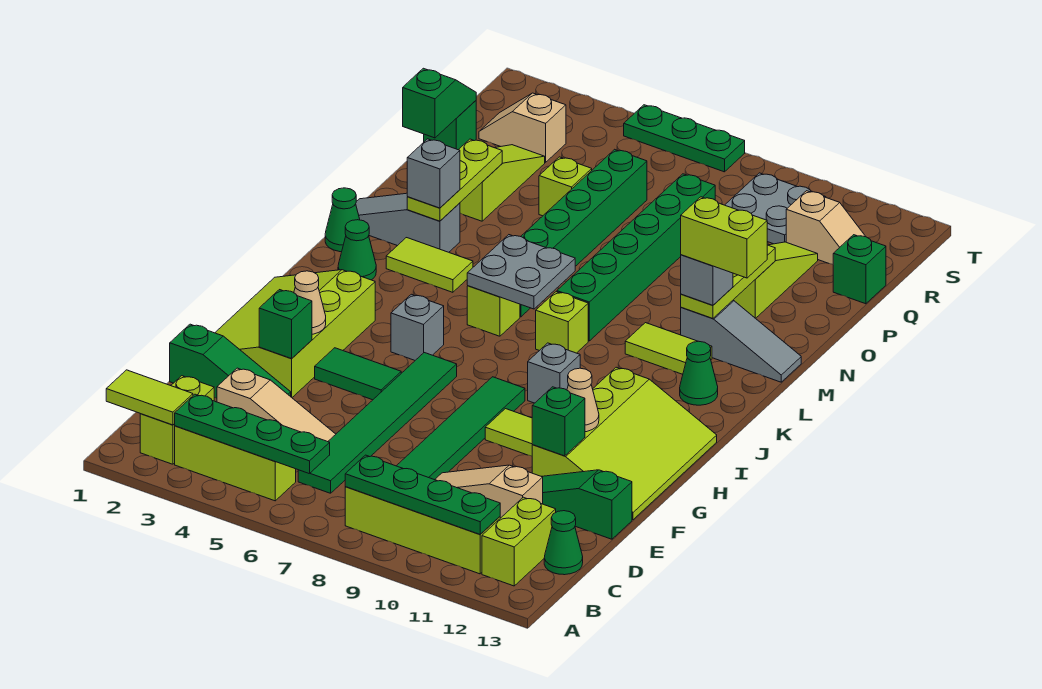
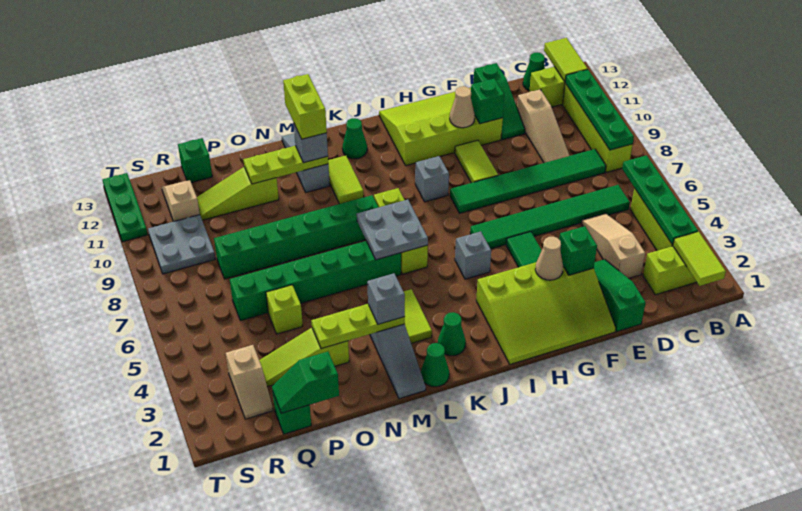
none -> lime 1x2 tile [544,38,588,81]
green 1x3 plate [624,105,745,172] -> green 1x3 plate moved to [103,173,148,242]

